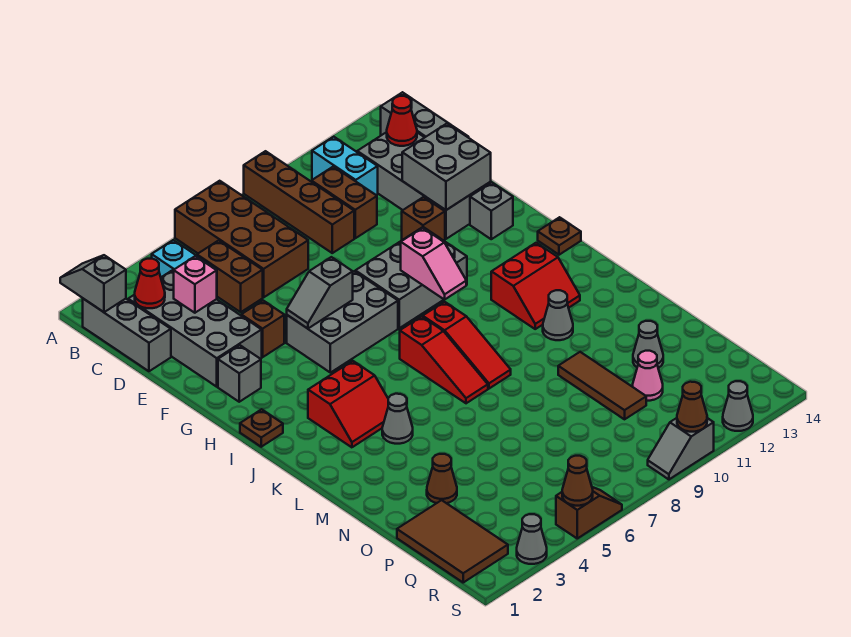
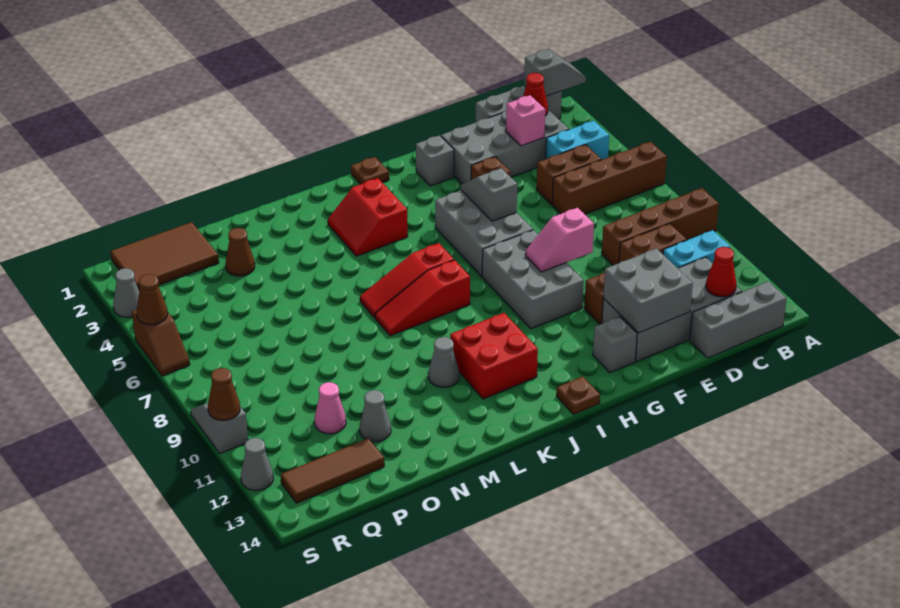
brown 2x4 brick [175,181,308,297] -> brown 1x4 brick [552,142,667,214]
pink 1x2 slope [401,228,466,300] -> pink 1x2 slope moved to [525,208,594,272]
red 2x2 slope [491,243,580,329] -> red 2x2 brick [450,313,538,399]
grey 1x1 cone [382,394,413,444] -> none
brown 1x3 tile [558,352,646,419] -> brown 1x3 tile moved to [281,438,384,503]

